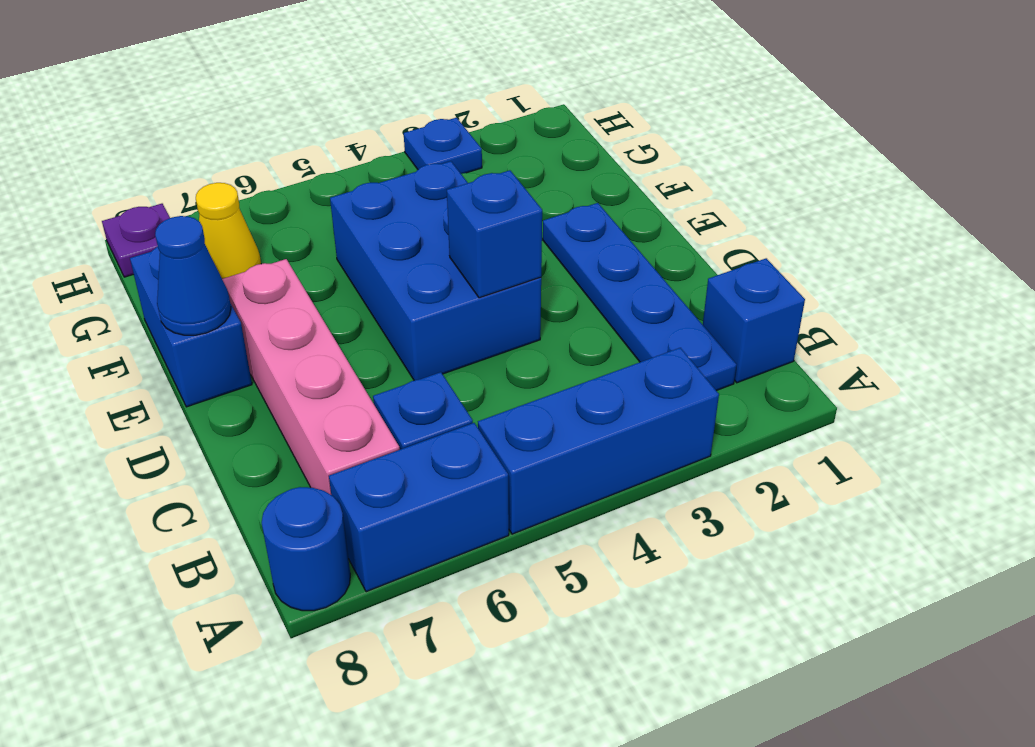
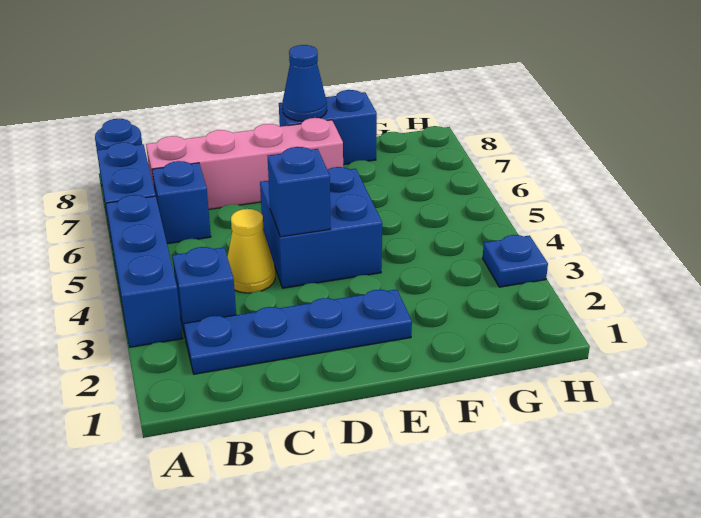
blue 1x1 brick [703,258,805,383] -> blue 1x1 brick moved to [172,247,236,335]
blue 2x3 brick [330,161,541,380] -> blue 2x2 brick [260,167,382,288]
yellow 1x1 cone [196,183,261,279] -> yellow 1x1 cone moved to [227,209,275,293]
purple 1x1 plate [102,204,170,277] -> none

